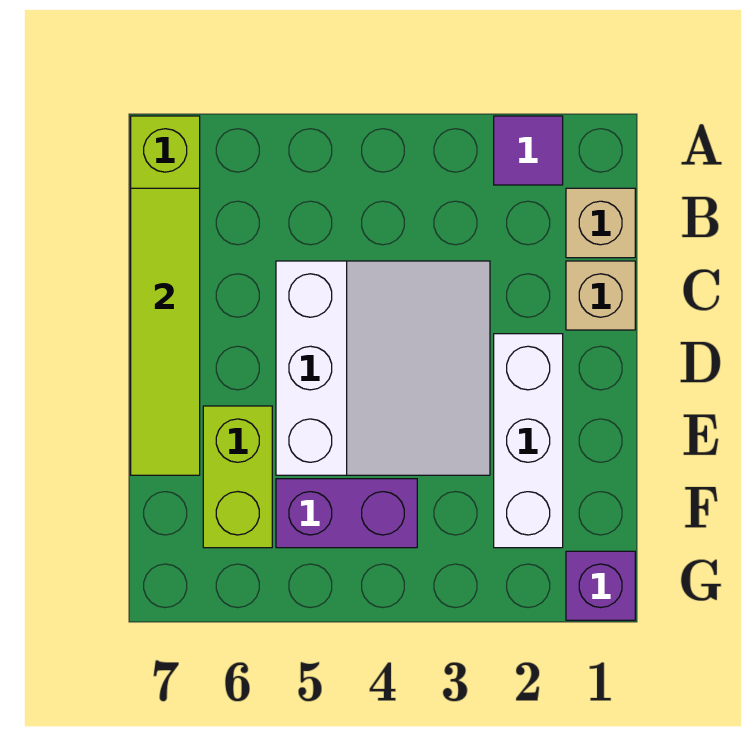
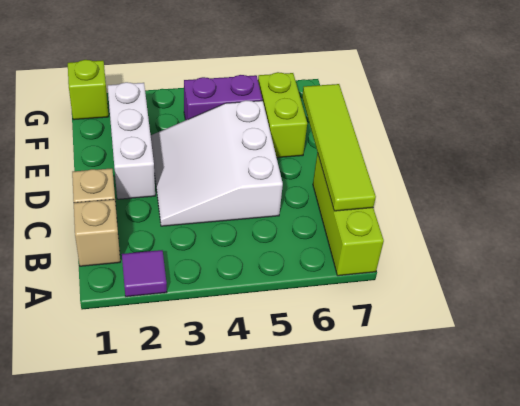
purple 1x1 brick [566,551,635,620] -> lime 1x1 brick [68,60,109,120]

